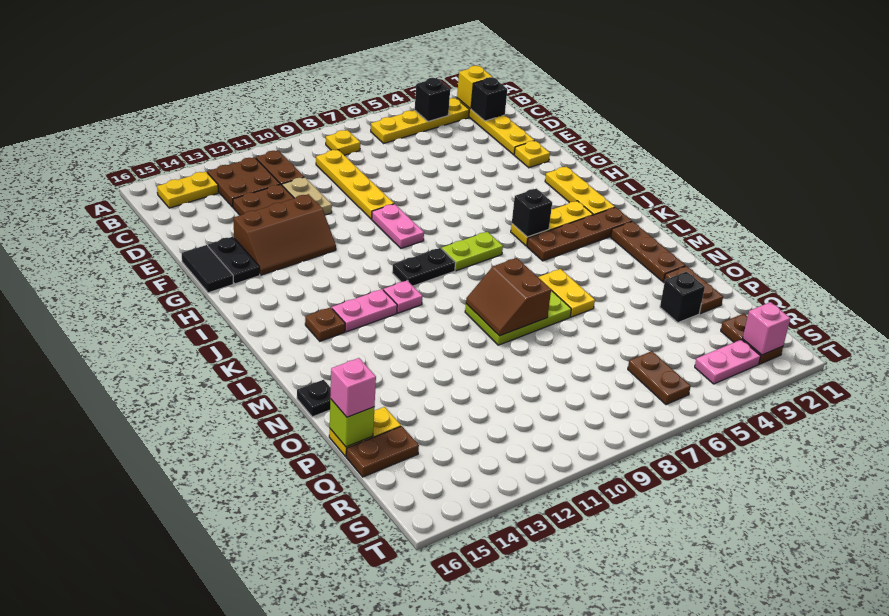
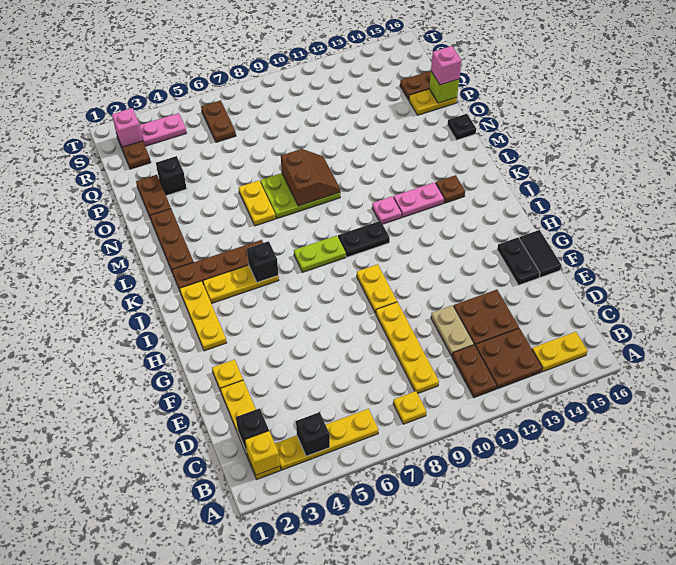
brown 2x3 slope [234,194,336,275] -> none
pink 1x2 plate [372,204,424,248] -> yellow 1x2 plate [357,264,397,313]

